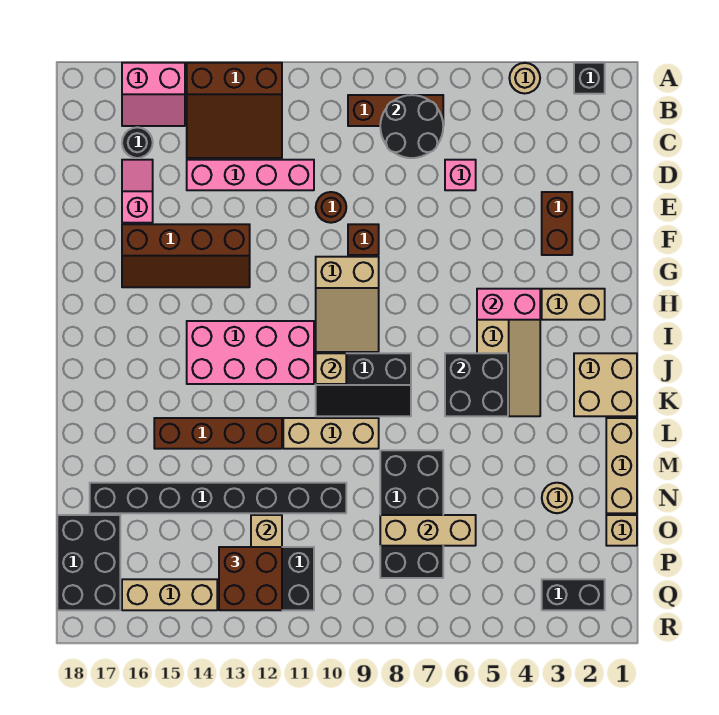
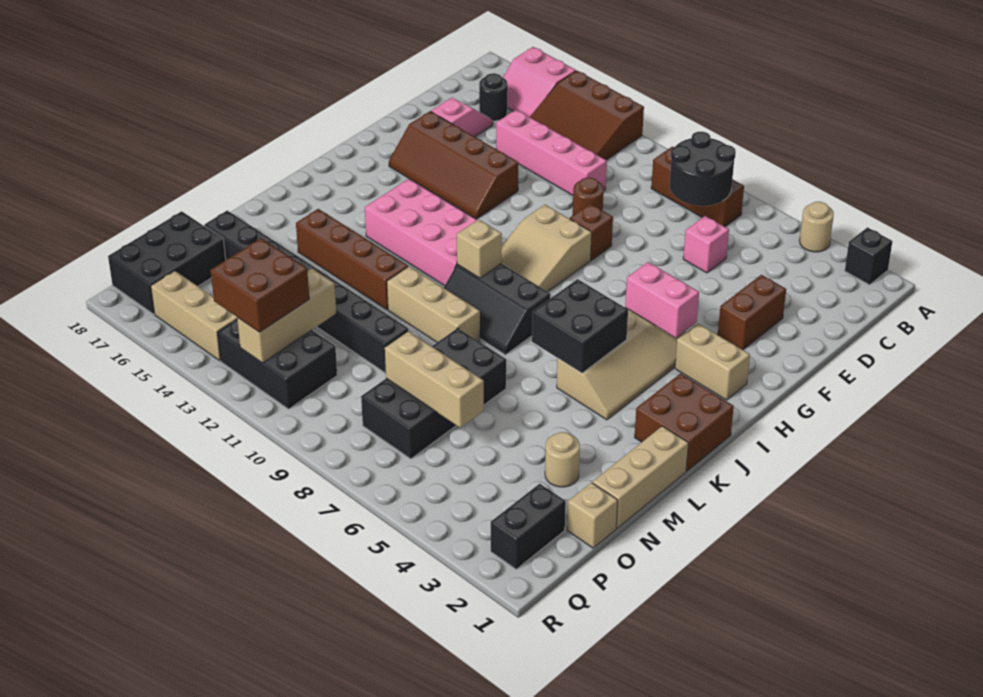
tan 2x2 brick [574,353,637,416] -> brown 2x2 brick [635,373,734,471]
black 1x2 brick [542,579,605,610] -> black 1x2 brick turned to [491,484,566,569]

